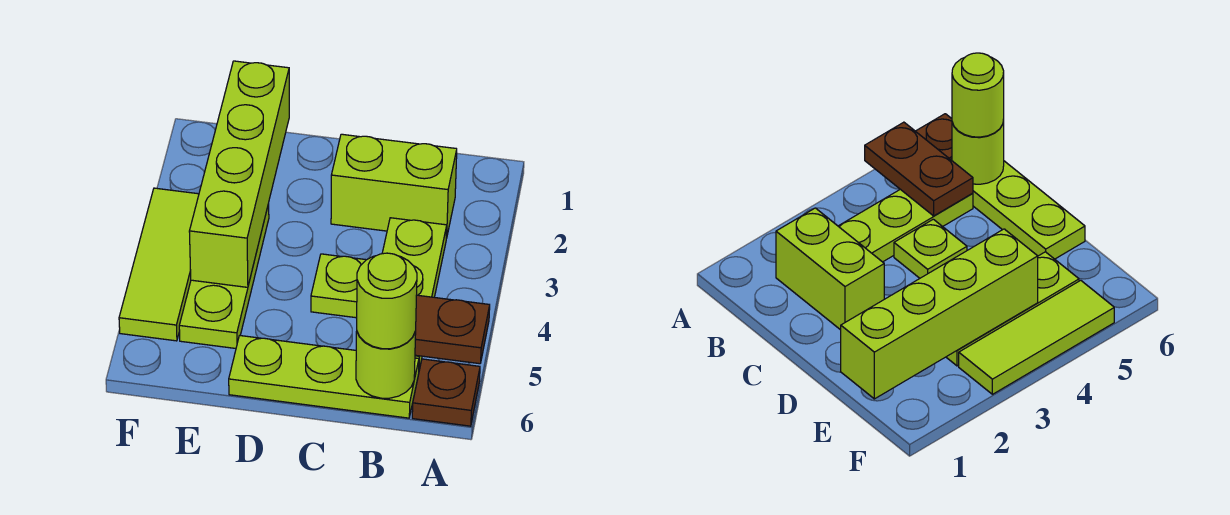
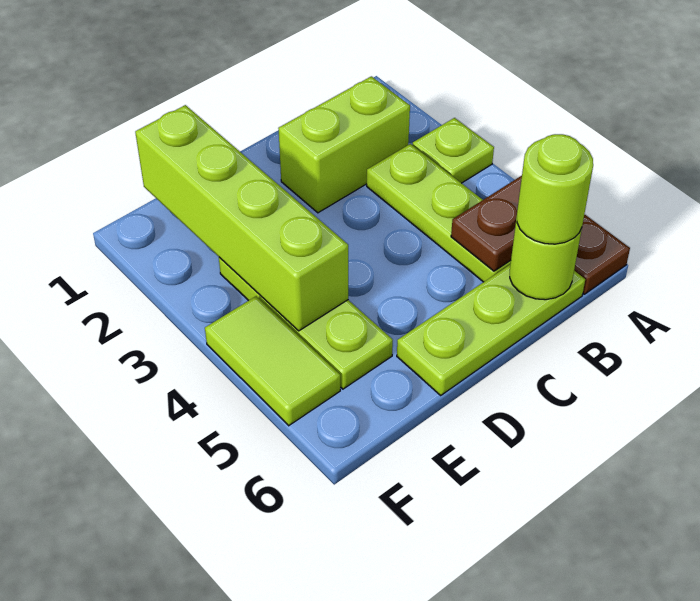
lime 1x1 plate [311,254,366,318] -> lime 1x1 plate moved to [412,118,494,183]
lime 1x3 tile [119,188,199,341] -> lime 1x2 tile [205,296,340,426]

